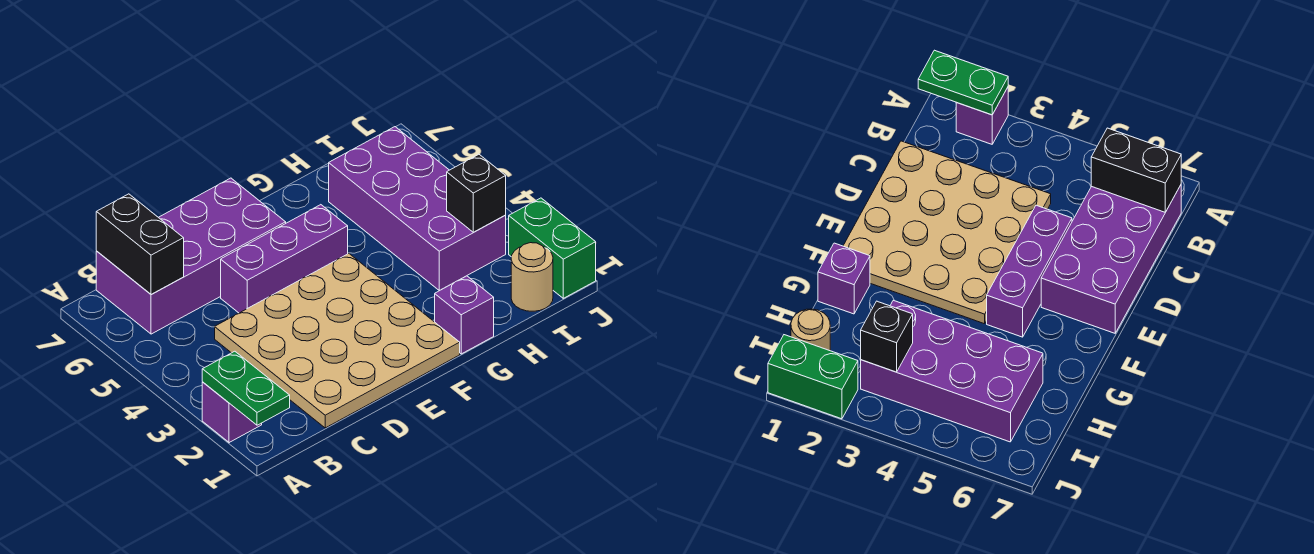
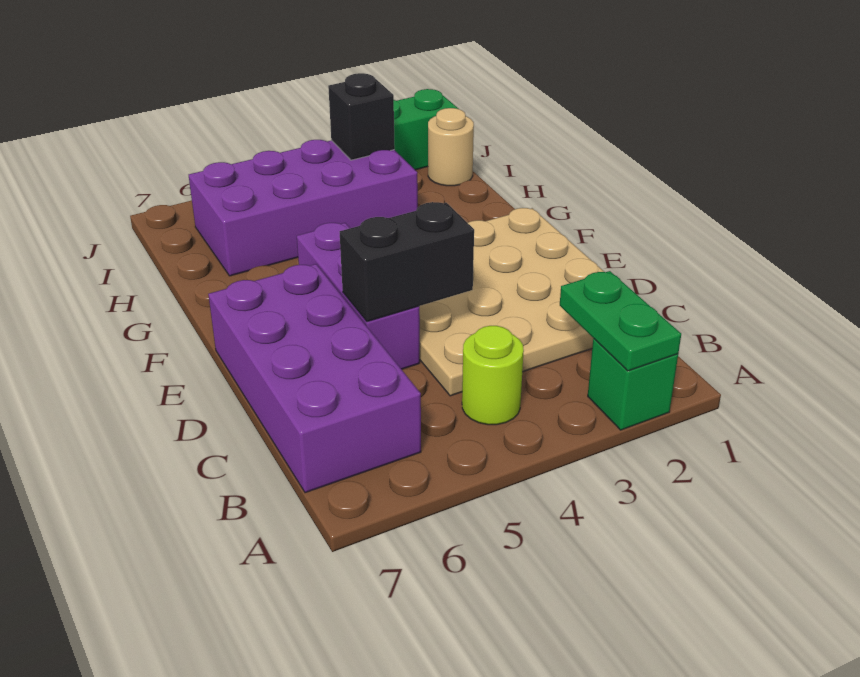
green 1x2 plate [202,351,290,425] -> green 1x2 plate turned to [560,271,681,371]
purple 1x1 brick [202,382,262,443] -> green 1x1 brick [588,339,678,430]
none -> lime 1x1 round brick [462,326,524,425]
black 1x2 brick [96,194,184,295] -> black 1x2 brick moved to [340,202,474,322]
purple 1x1 brick [435,276,494,354] -> none

